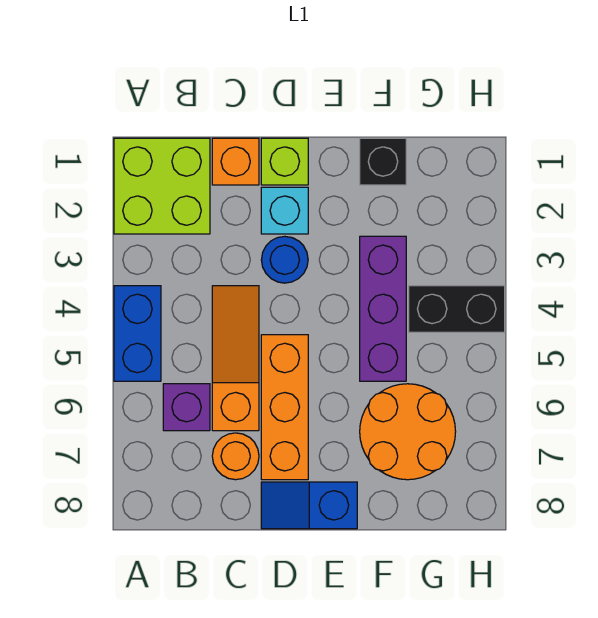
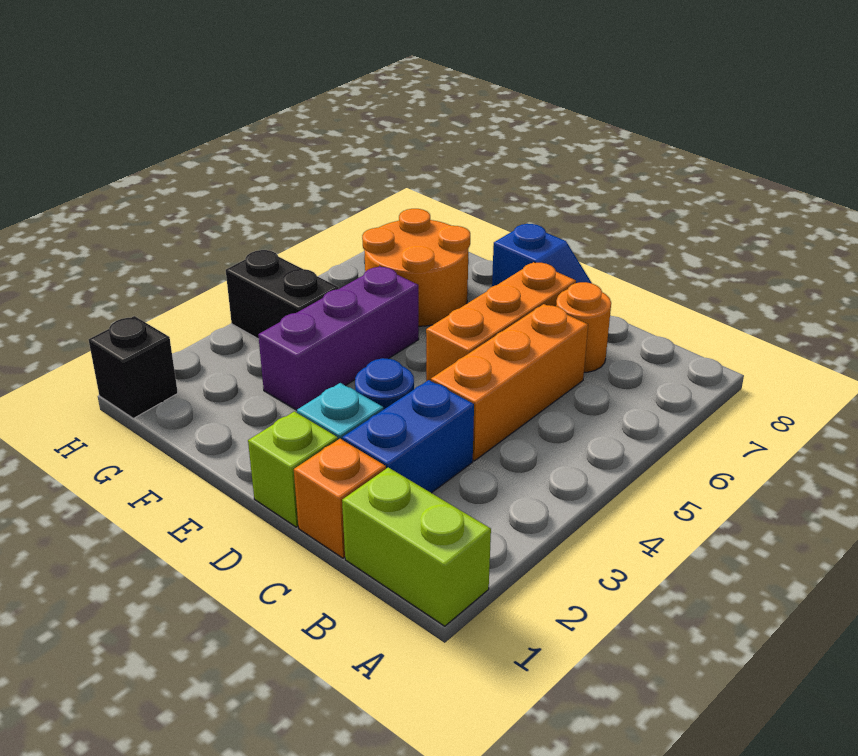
lime 2x2 brick [114,138,210,234] -> lime 1x2 brick [342,467,491,626]
blue 1x2 brick [114,286,161,381] -> blue 1x2 brick moved to [342,380,474,493]
purple 1x1 brick [163,384,210,431] -> none
orange 1x3 slope [212,286,259,431] -> orange 1x3 brick [431,304,588,461]
black 1x1 brick [360,138,406,185] -> black 1x1 brick moved to [89,316,178,418]

